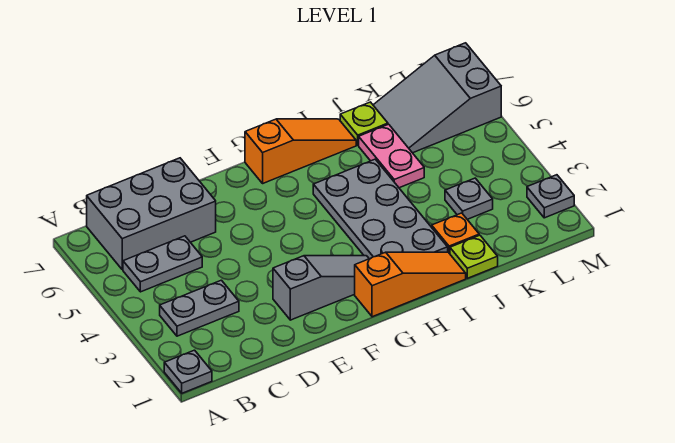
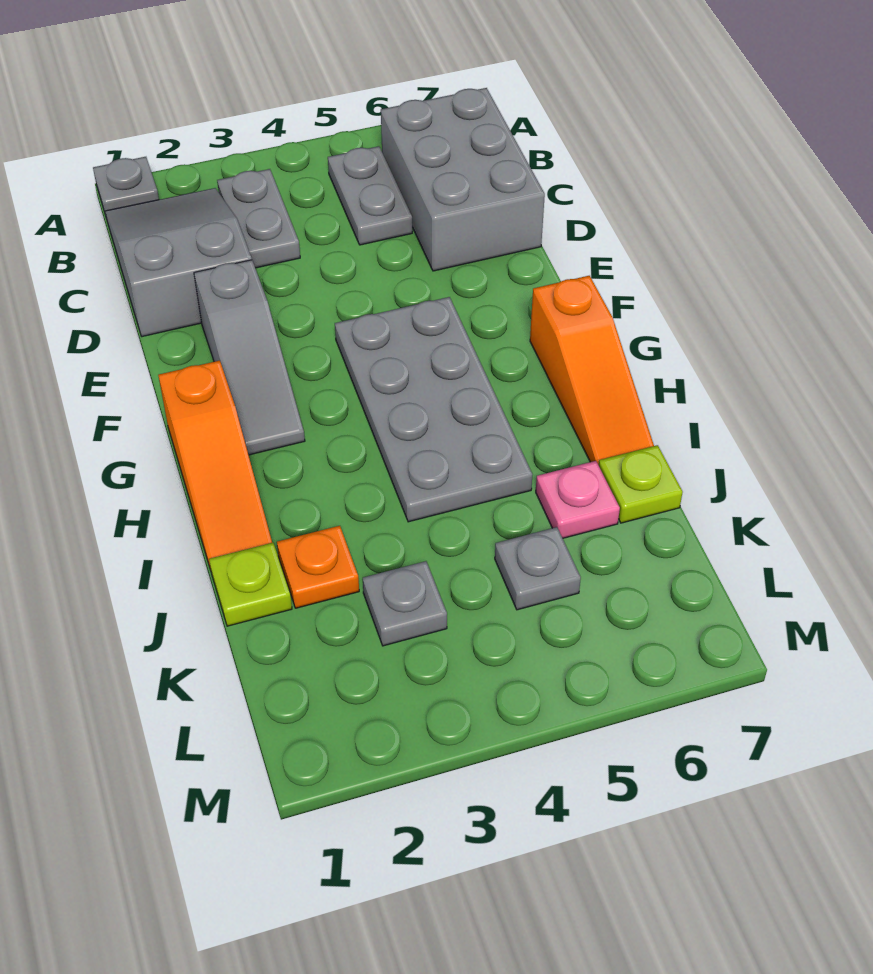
grey 2x4 plate [313,159,448,259] -> grey 2x4 plate turned to [335,297,533,522]
pink 1x2 plate [359,124,424,188] -> pink 1x1 plate [536,461,620,538]
grey 2x3 slope [373,43,501,153] -> grey 2x3 slope moved to [105,188,252,337]
grey 1x1 plate [527,175,574,218] -> grey 1x1 plate moved to [495,527,581,610]

